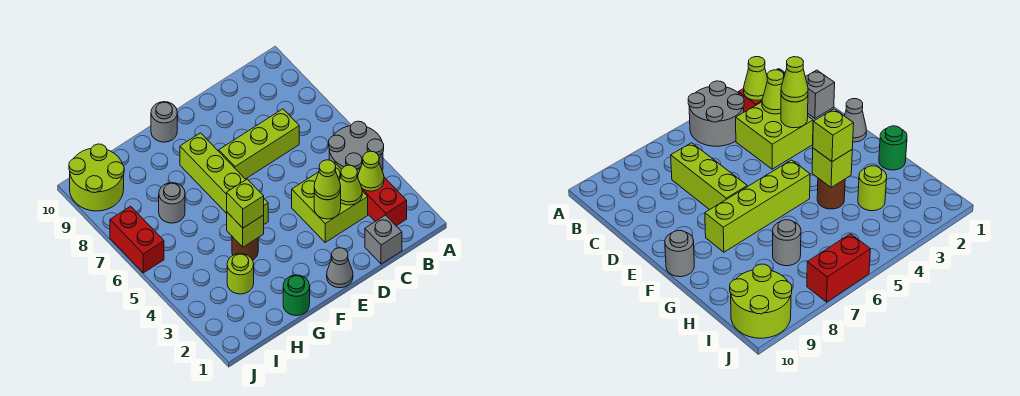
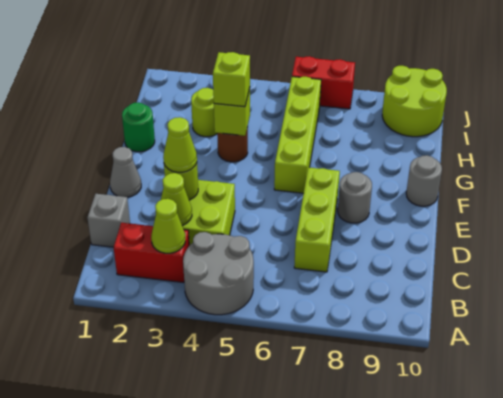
lime 1x4 brick [180,133,268,224] -> lime 1x4 brick turned to [274,77,321,193]
grey 1x1 round brick [159,183,185,223] -> grey 1x1 round brick moved to [338,172,372,223]

